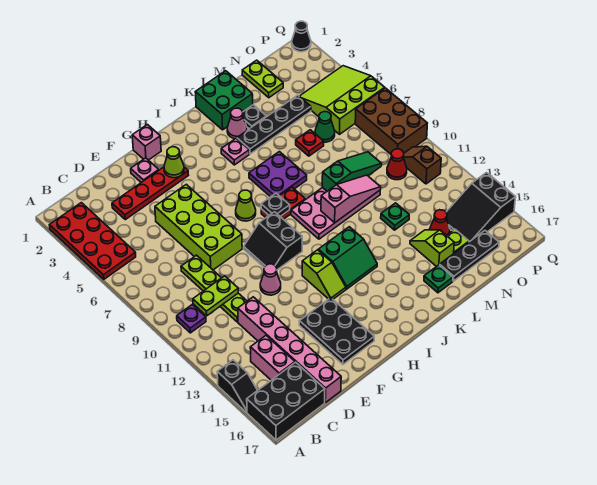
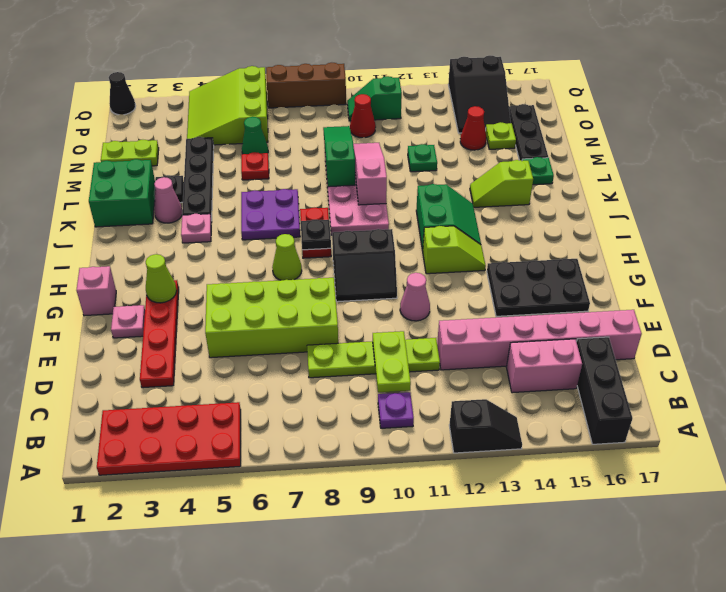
black 1x2 slope [217,360,258,412] -> black 1x2 slope moved to [449,399,522,453]
black 2x3 brick [247,362,325,440] -> black 1x3 brick [577,337,632,444]
lime 1x2 slope [410,230,454,267] -> lime 1x2 slope moved to [470,160,533,207]
brown 2x3 brick [355,88,427,154] -> brown 1x3 brick [266,63,346,108]
brown 1x2 slope [404,146,441,184] -> green 1x2 slope [347,76,402,121]

